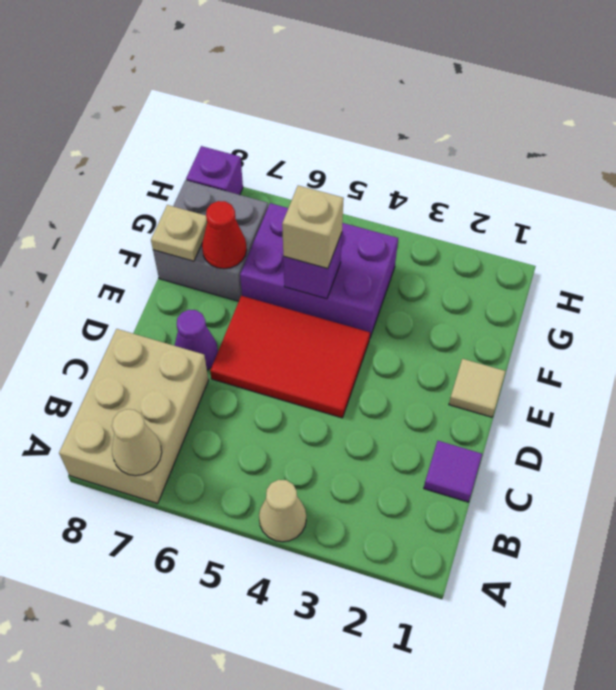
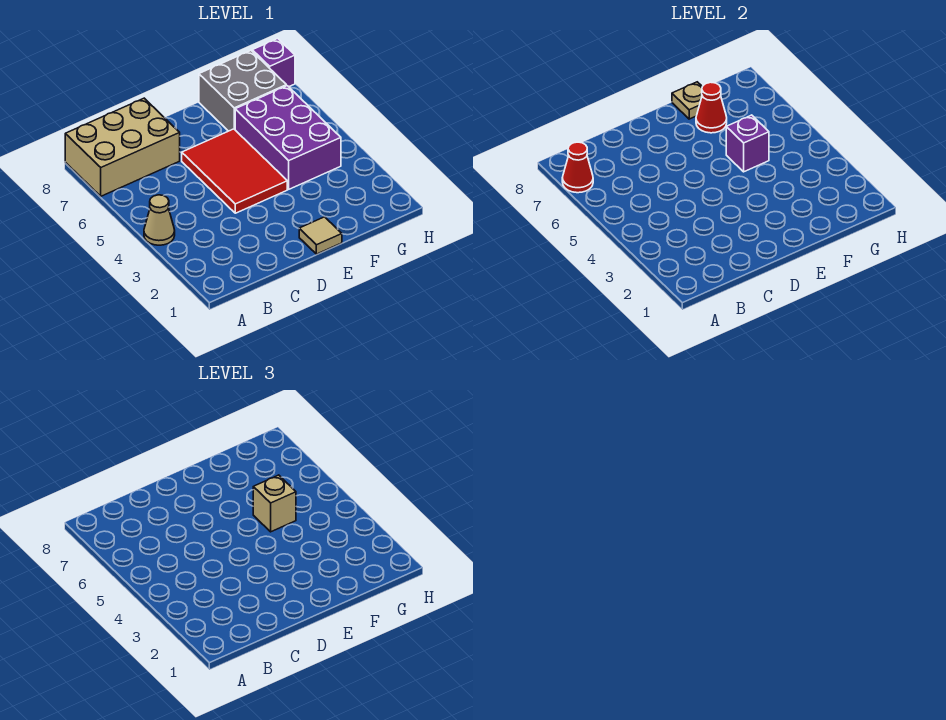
tan 1x1 cone [112,409,162,476] -> red 1x1 cone [562,142,593,193]
purple 1x1 tile [424,441,482,502] -> none
purple 1x1 cone [175,310,218,370] -> none

